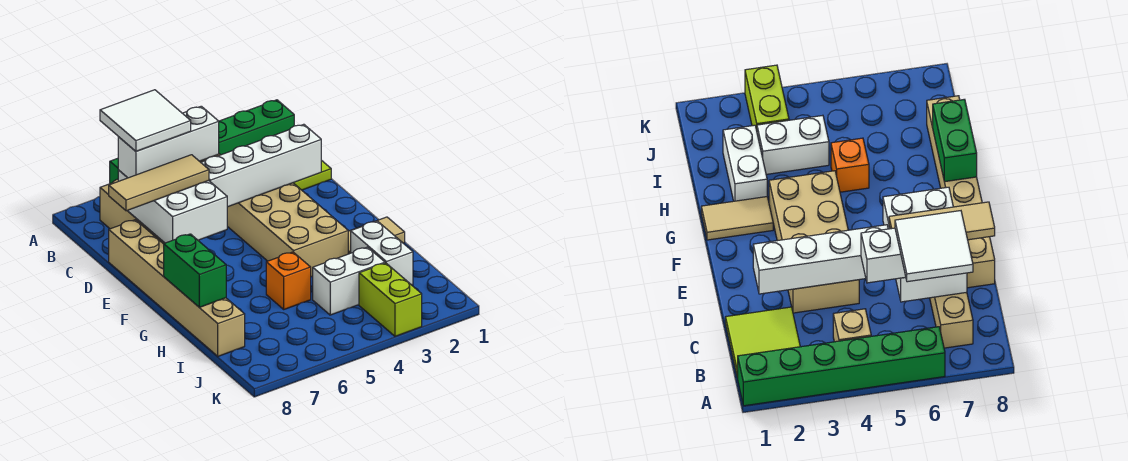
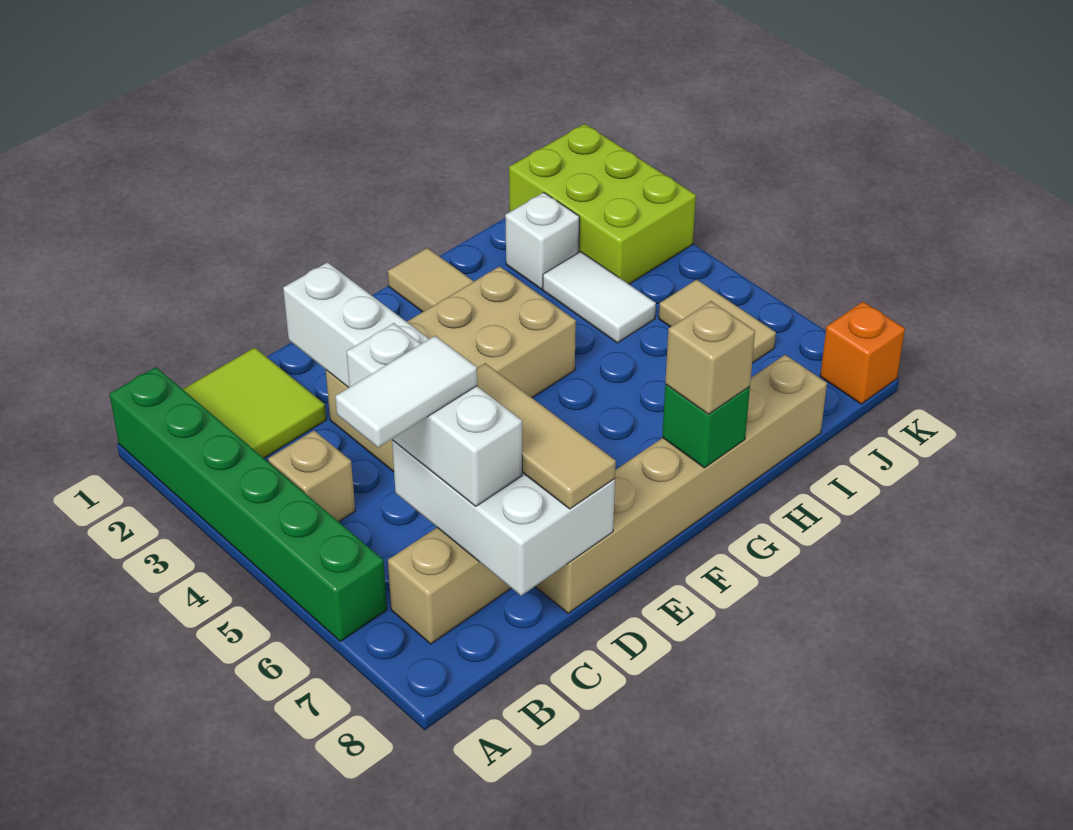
white 2x2 tile [100,90,191,151] -> white 1x2 tile [335,336,477,448]
white 2x3 brick [118,170,227,243] -> white 2x3 brick turned to [392,440,615,596]
green 1x2 brick [164,234,226,307] -> green 1x1 brick [662,385,750,468]
none -> tan 1x1 brick [665,301,755,414]
white 1x2 brick [351,221,413,285] -> white 1x1 brick [505,192,579,289]
orange 1x1 brick [266,252,311,309] -> orange 1x1 brick moved to [820,302,905,404]
white 1x2 brick [313,247,385,315] -> white 1x2 tile [543,252,656,343]
lime 1x2 brick [359,263,422,336] -> lime 2x3 brick [509,124,696,284]
none -> tan 1x2 tile [659,279,776,363]

